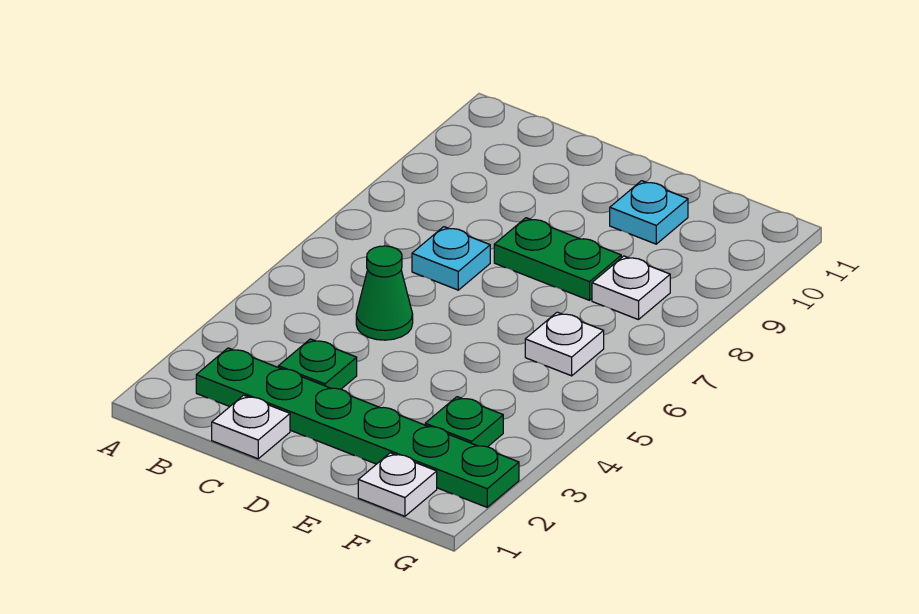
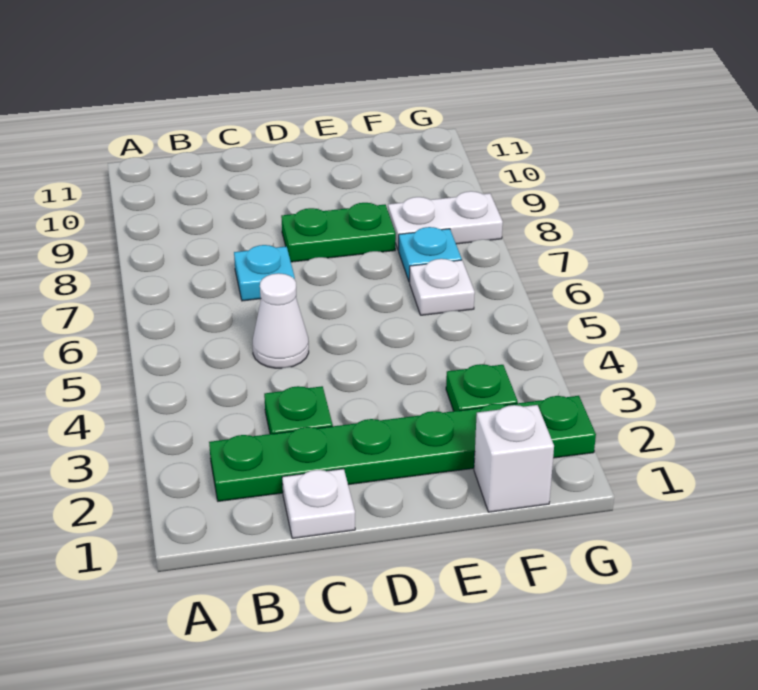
green 1x1 cone [356,246,413,340] -> white 1x1 cone [252,273,309,368]
cyan 1x1 plate [610,181,688,244] -> cyan 1x1 plate moved to [399,227,462,282]
white 1x1 plate [358,453,437,516] -> white 1x1 brick [474,405,554,512]
white 1x1 plate [592,256,670,320] -> white 1x2 plate [388,191,503,250]

